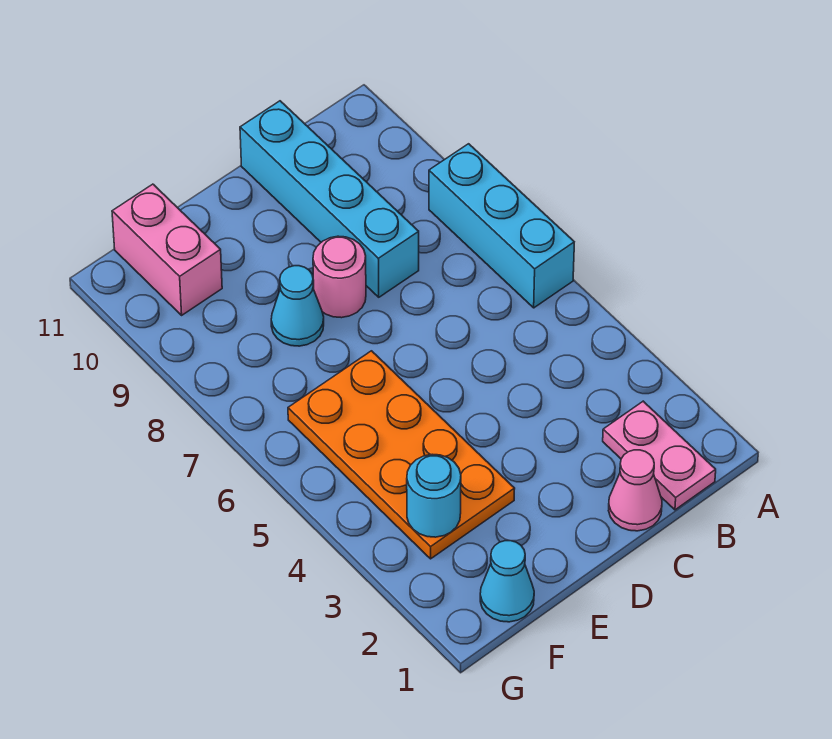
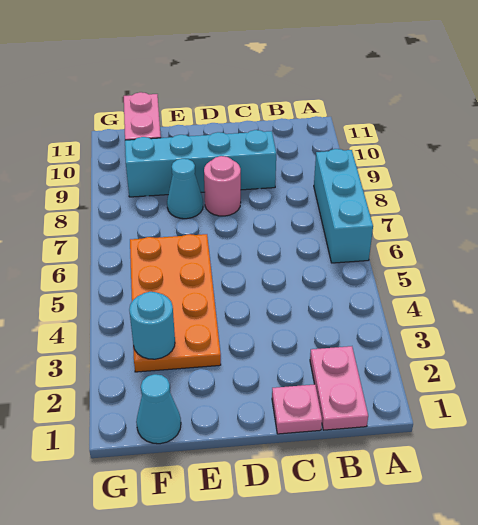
pink 1x1 cone [609,450,662,531] -> pink 1x1 plate [272,384,322,434]
cyan 1x4 brick [240,101,419,297] -> cyan 1x4 brick turned to [125,130,276,197]

